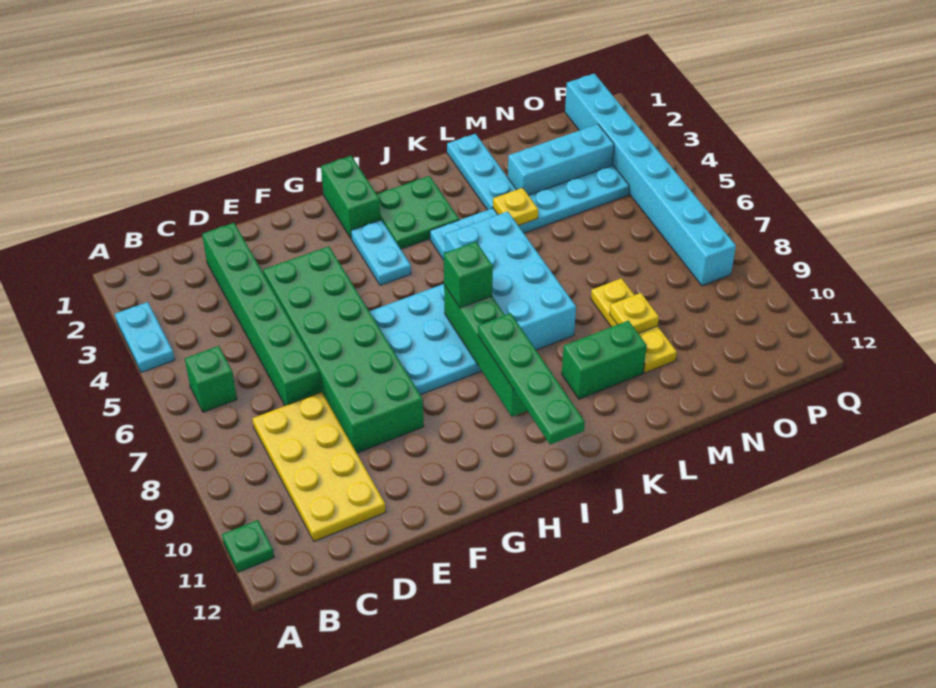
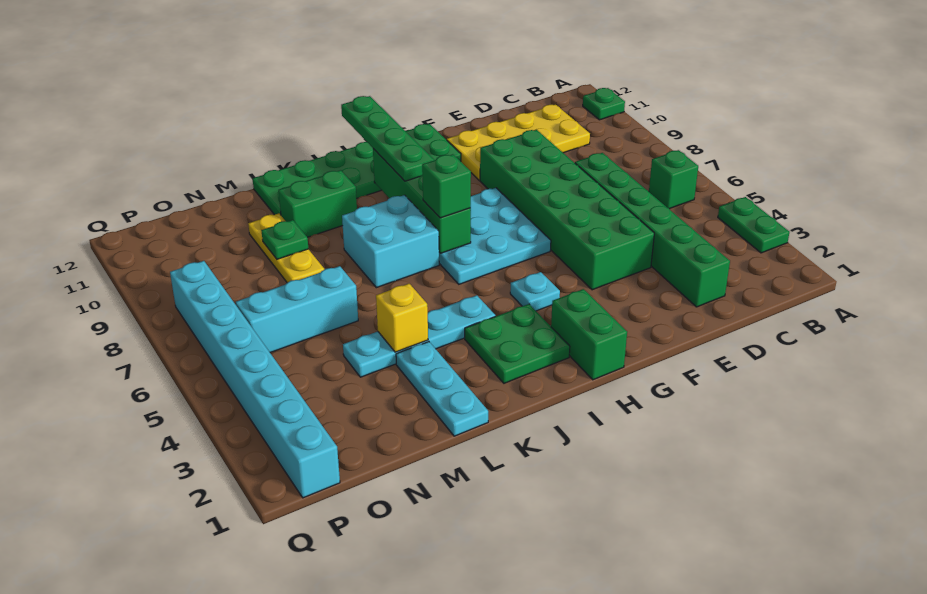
cyan 1x2 plate [115,302,175,372] -> green 1x2 plate [718,197,789,253]
yellow 2x4 plate [252,392,386,541] -> yellow 2x4 plate turned to [447,105,590,180]
none -> green 2x6 plate [253,124,461,215]
cyan 1x2 plate [351,220,411,285] -> cyan 1x1 plate [510,272,560,311]
cyan 1x6 plate [430,165,629,260] -> cyan 1x4 plate [343,295,495,377]
cyan 2x4 brick [445,212,576,350] -> cyan 2x2 brick [342,195,439,288]
yellow 1x1 plate [493,188,538,226] -> yellow 1x1 brick [376,284,428,352]
cyan 1x3 brick [508,124,614,195] -> cyan 1x3 brick moved to [236,266,358,353]
yellow 1x1 plate [610,293,659,333] -> green 1x1 plate [261,220,308,259]

